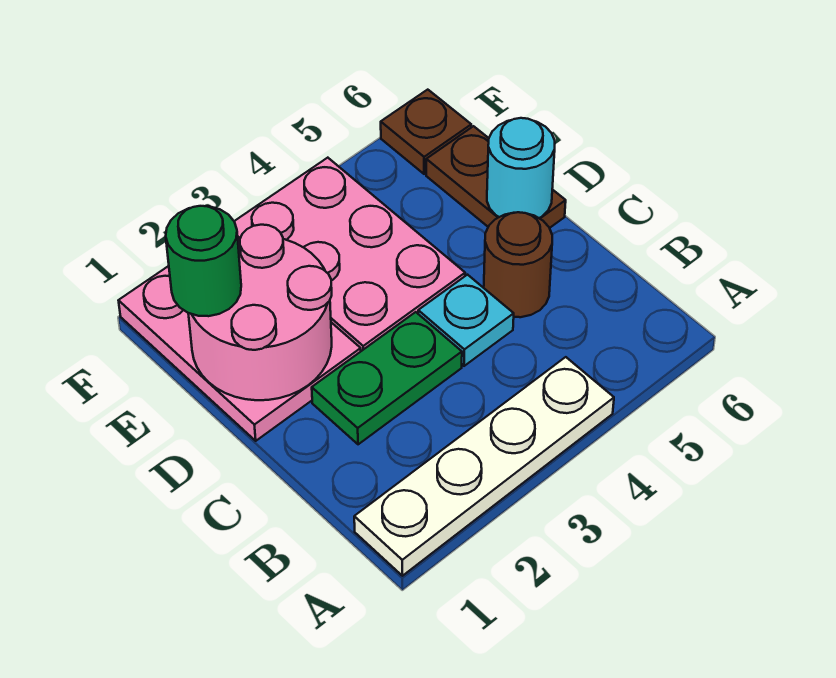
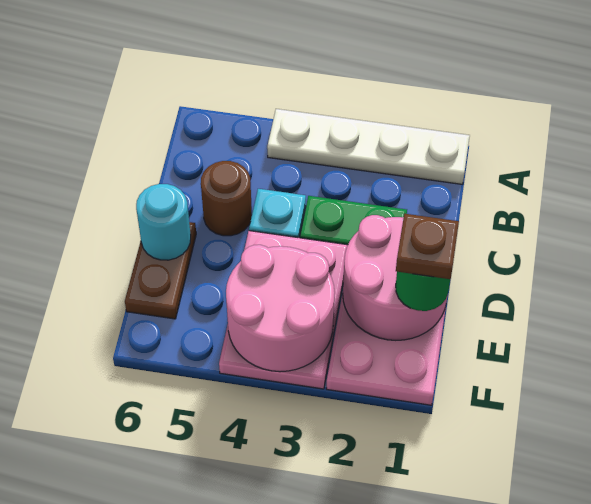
none -> pink 2x2 round brick [226,245,335,372]
brown 1x1 plate [381,90,471,174] -> brown 1x1 plate moved to [396,214,459,279]

